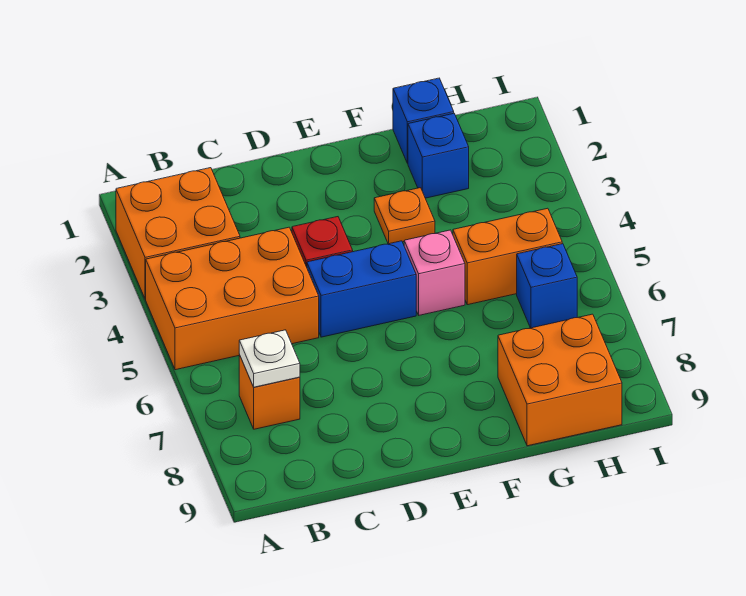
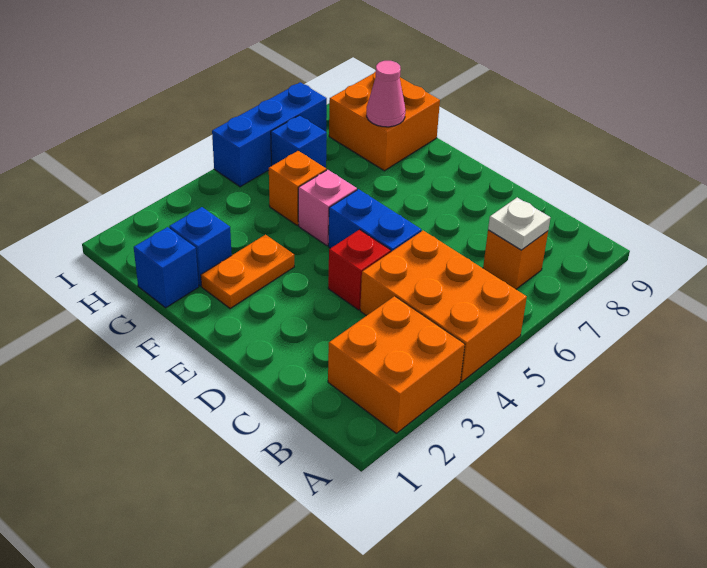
orange 1x1 plate [374,188,435,244] -> orange 1x2 plate [201,234,294,309]
orange 1x2 brick [453,208,562,305] -> orange 1x1 brick [269,151,326,225]
none -> pink 1x1 cone [367,61,405,127]
none -> blue 1x3 brick [212,82,327,187]

